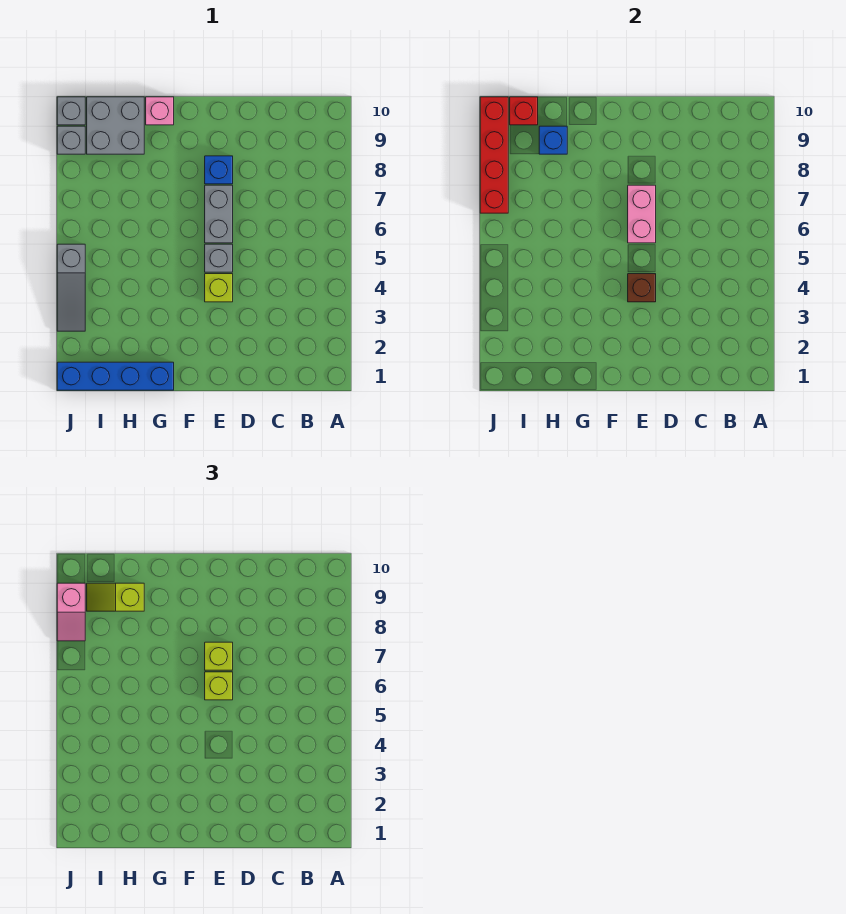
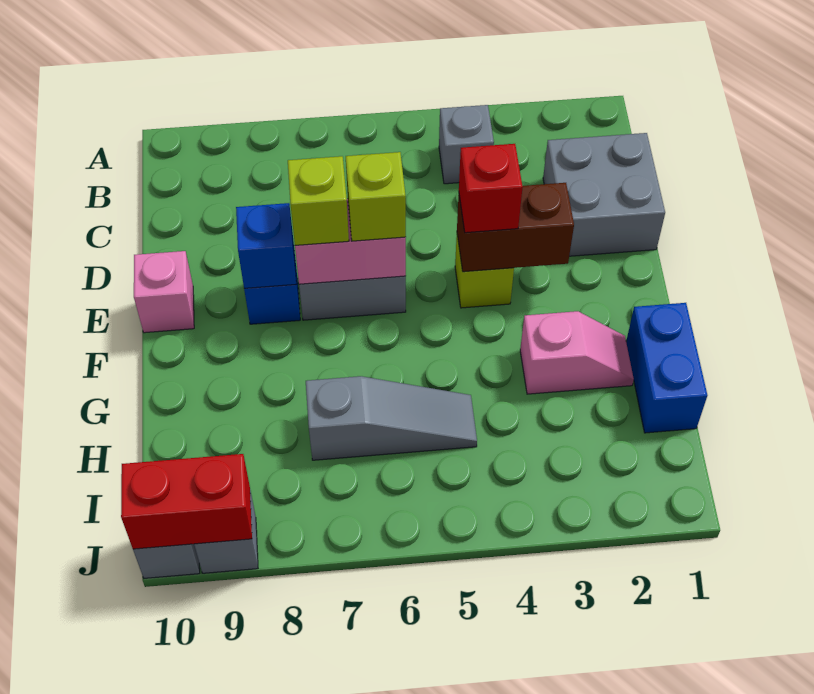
brown 1x1 brick [628,274,656,302] -> brown 1x2 brick [457,183,574,272]
grey 1x1 brick [205,244,233,272] -> grey 1x1 brick moved to [439,105,494,184]
blue 1x4 brick [57,362,174,390] -> blue 1x2 brick [626,303,708,433]
pink 1x1 brick [146,97,174,125] -> pink 1x1 brick moved to [134,251,194,333]
grey 2x2 brick [87,97,144,154] -> grey 2x2 brick moved to [543,133,665,256]
blue 1x1 brick [539,126,567,154] -> blue 1x1 brick moved to [236,203,296,288]
lime 1x2 slope [87,583,144,611] -> none
red 1x1 brick [510,97,538,125] -> red 1x1 brick moved to [459,144,523,233]
grey 1x3 slope [57,244,85,331] -> grey 1x3 slope moved to [306,376,477,460]
red 1x4 brick [480,97,508,213] -> red 1x2 brick [121,454,252,549]
pink 1x2 slope [57,583,85,641] -> pink 1x2 slope moved to [520,311,634,394]

